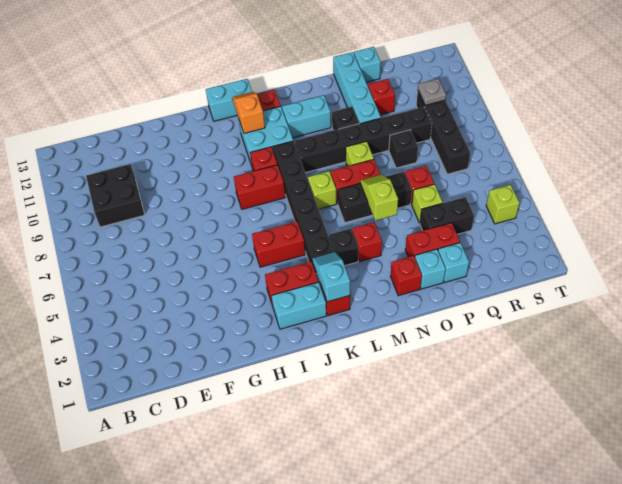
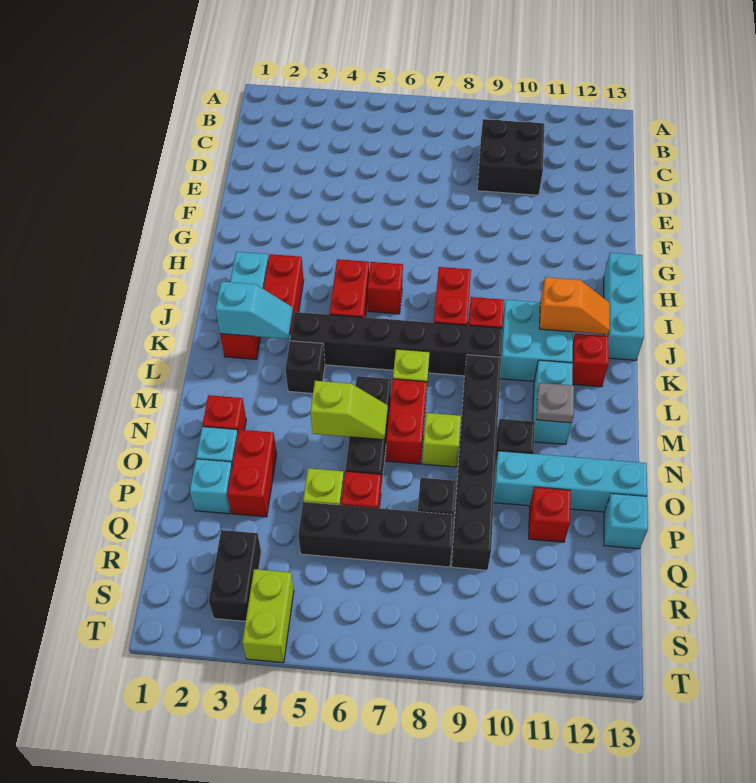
cyan 1x2 brick [206,79,252,121] -> cyan 1x3 brick [604,253,644,360]
red 1x1 brick [352,222,382,262] -> red 1x1 brick moved to [368,262,403,314]
black 1x2 brick [420,197,474,234] -> black 1x2 brick moved to [209,530,261,621]
black 1x4 brick [416,91,470,174] -> black 1x4 brick moved to [298,502,454,567]
grey 1x1 plate [418,79,446,105] -> grey 1x1 plate moved to [537,383,574,423]
lime 1x1 brick [486,185,519,224] -> lime 1x2 brick [242,569,294,663]

